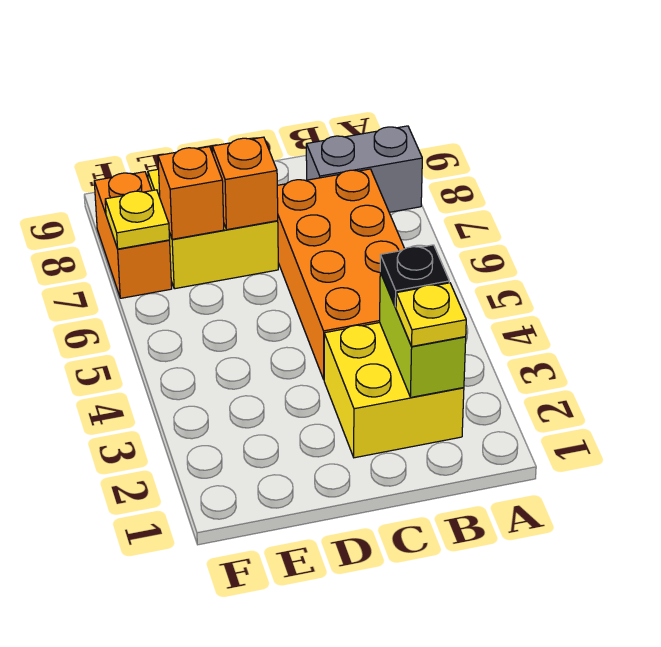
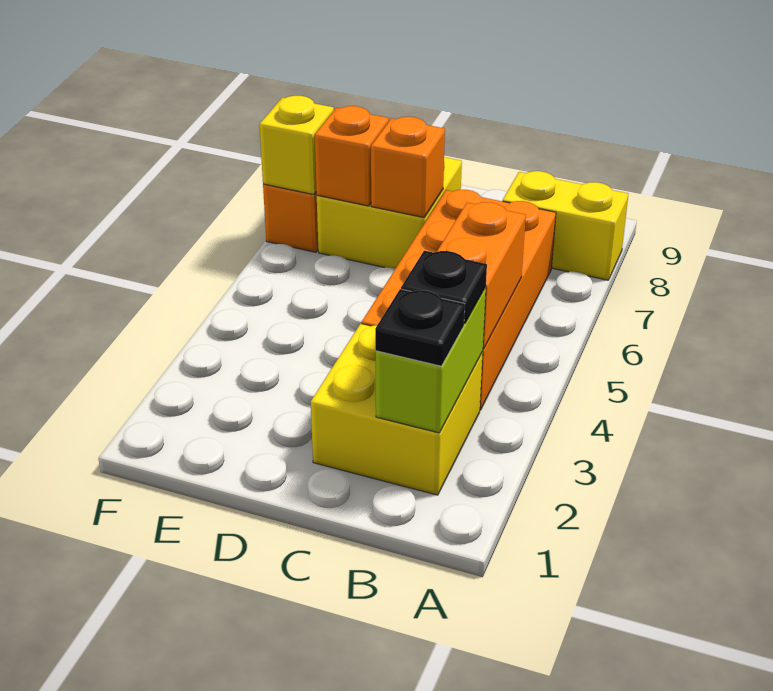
grey 1x2 brick [306,126,422,212] -> yellow 1x2 brick [503,171,628,280]
yellow 1x1 plate [396,283,466,346] -> black 1x1 plate [375,289,465,366]
none -> orange 1x2 brick [437,202,526,349]
yellow 1x1 plate [105,190,170,249] -> yellow 1x1 brick [259,96,334,195]

